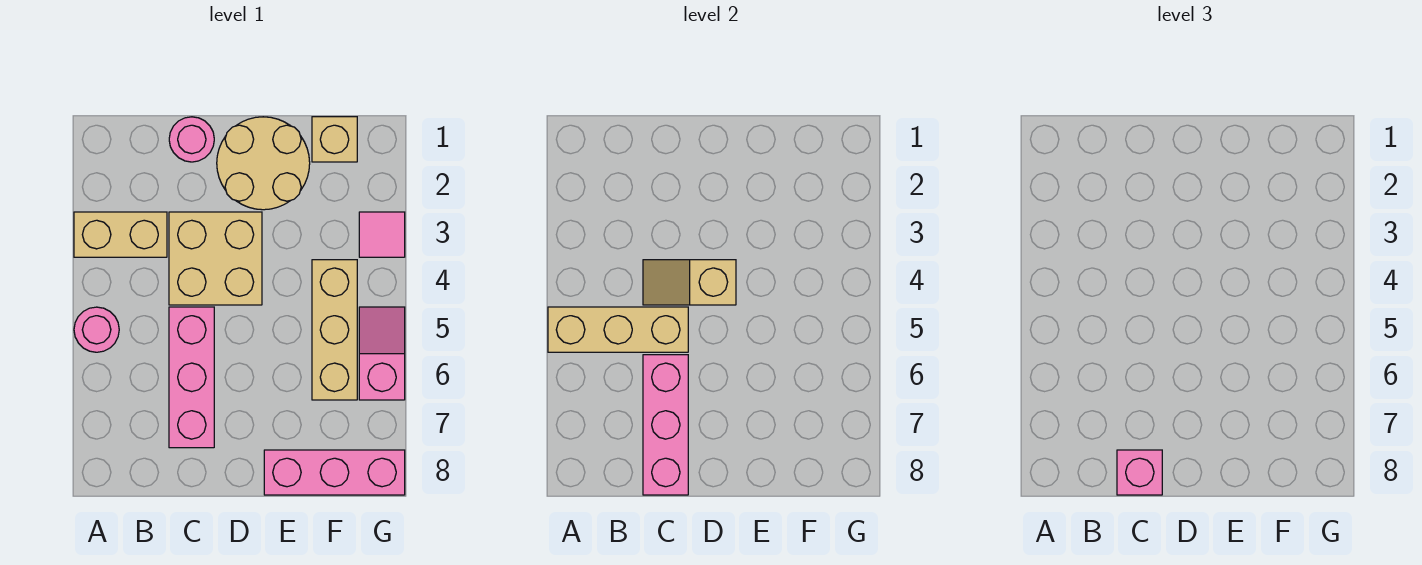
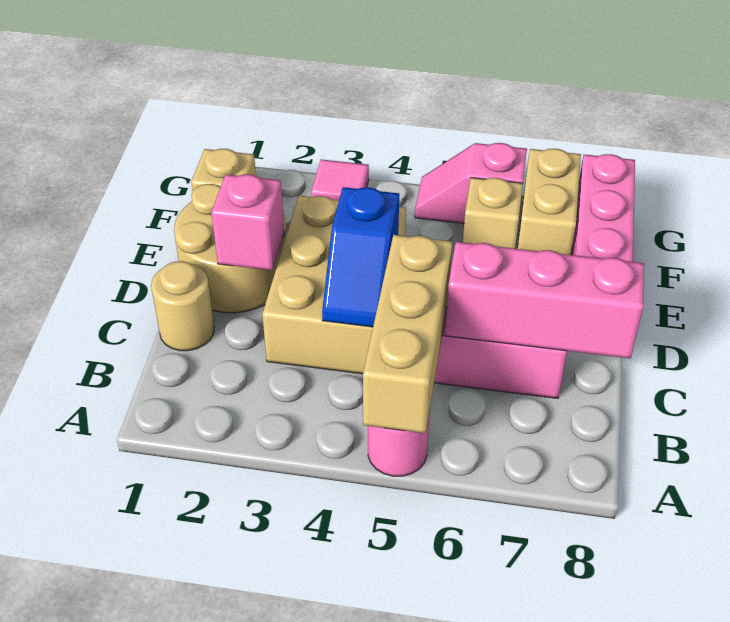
tan 1x2 brick [74,212,167,257] -> tan 1x2 brick moved to [518,149,581,255]
pink 1x1 round brick [169,117,214,162] -> tan 1x1 round brick [151,261,214,351]
tan 2x2 brick [169,212,262,305] -> tan 2x3 brick [262,196,406,374]
tan 1x2 slope [643,260,736,305] -> blue 1x2 slope [322,187,399,327]
pink 1x1 brick [1117,450,1162,495] -> pink 1x1 brick moved to [211,174,284,270]
tan 1x3 brick [312,260,357,400] -> tan 1x1 brick [463,178,523,248]

